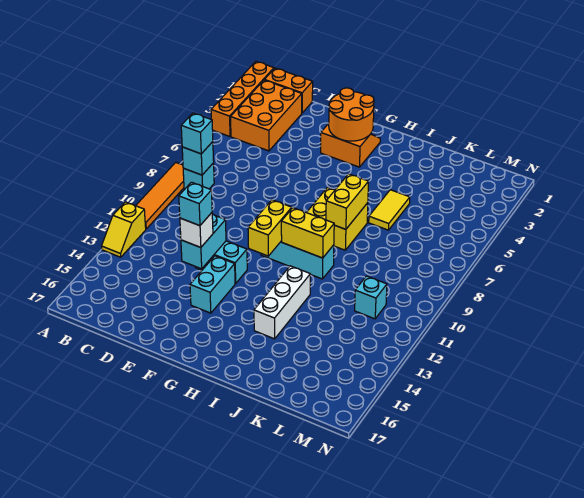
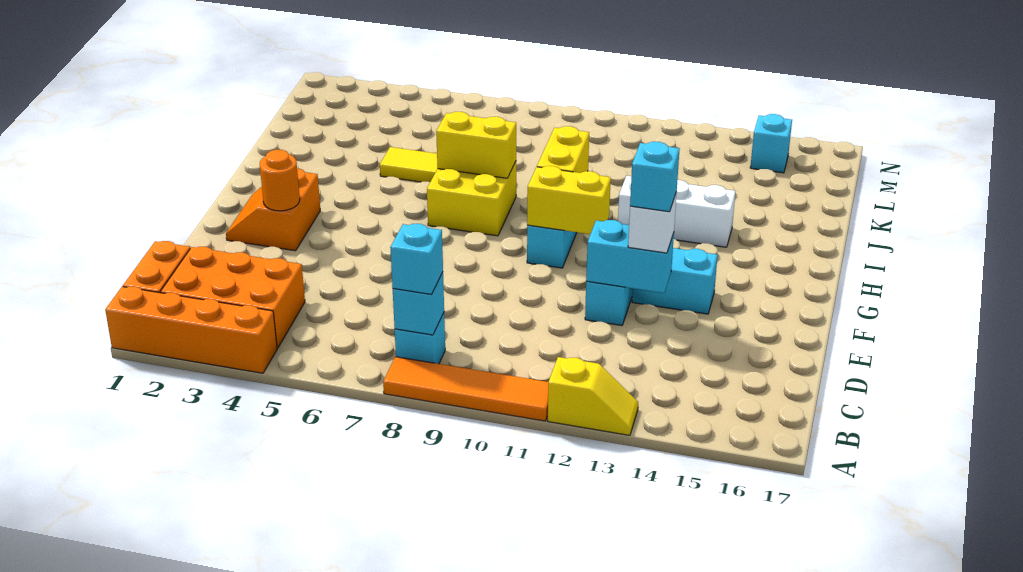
orange 2x2 round brick [328,88,374,141] -> orange 1x1 round brick [260,150,300,211]
cyan 1x1 brick [355,276,387,319] -> cyan 1x1 brick moved to [750,114,792,173]

